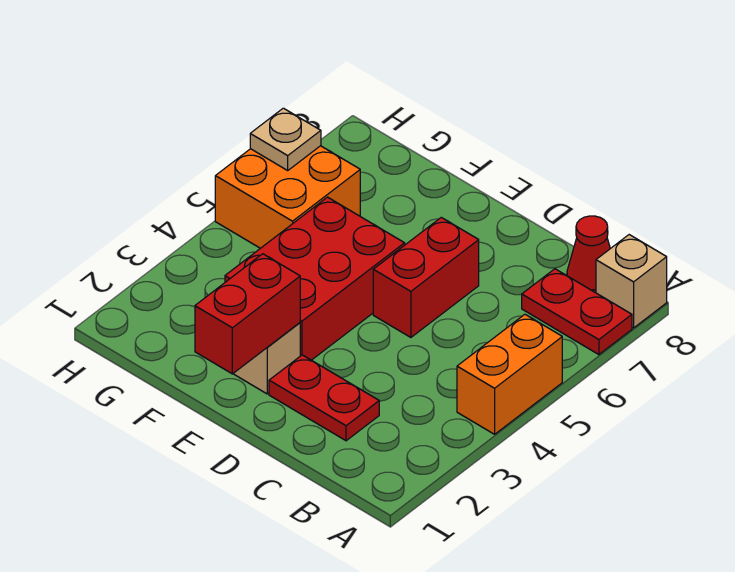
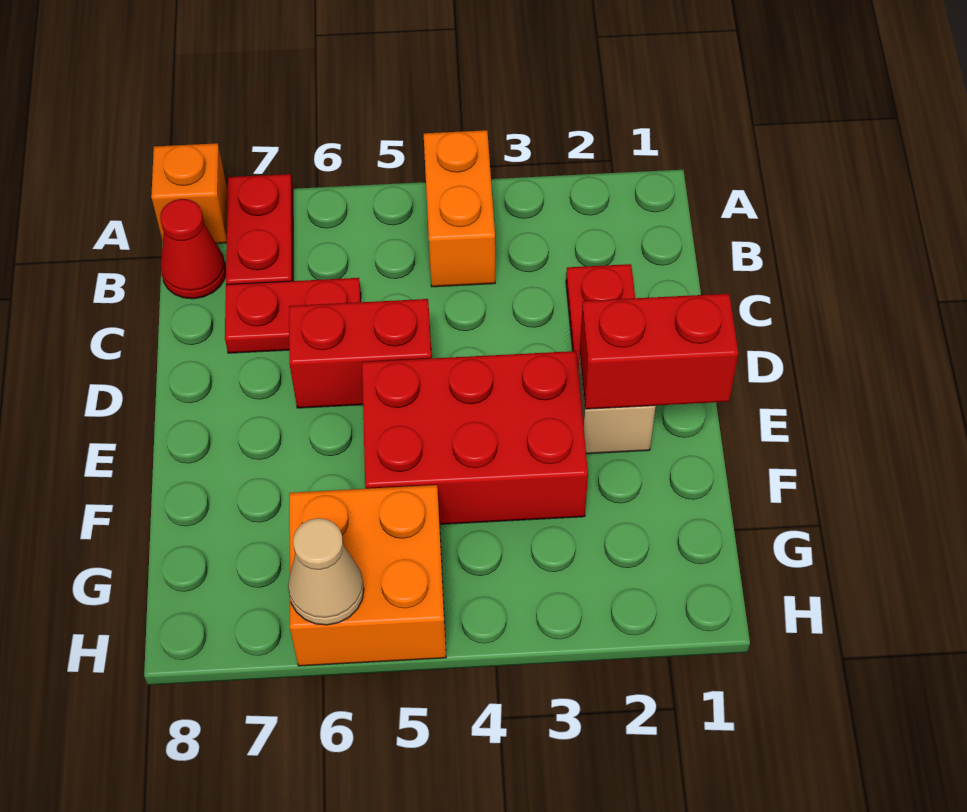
orange 1x2 brick [457,314,562,434] -> orange 1x2 brick turned to [424,130,495,287]
tan 1x1 brick [596,235,667,328] -> orange 1x1 brick [151,143,228,243]
none -> red 1x2 plate [225,278,361,353]
tan 1x1 plate [250,108,321,170] -> tan 1x1 cone [288,518,364,625]

